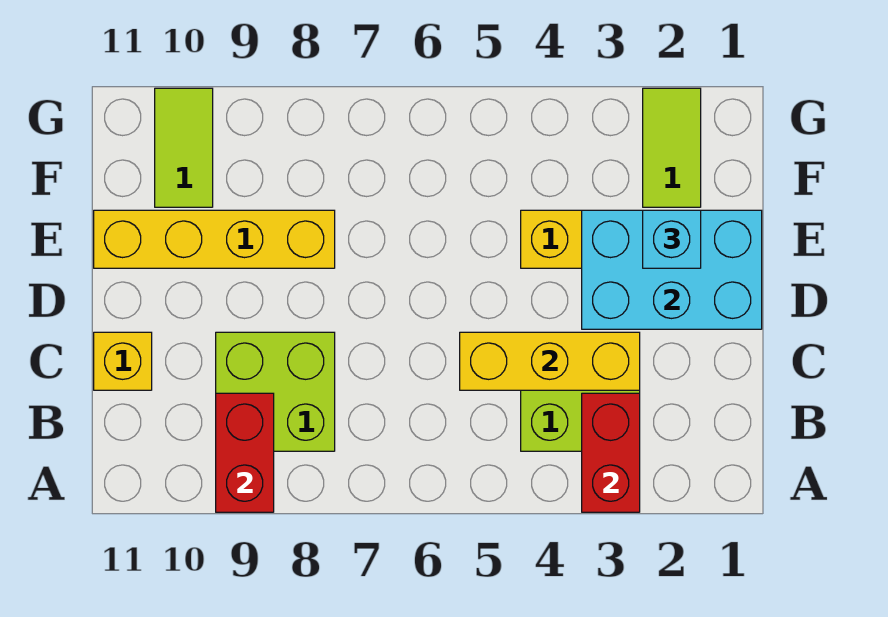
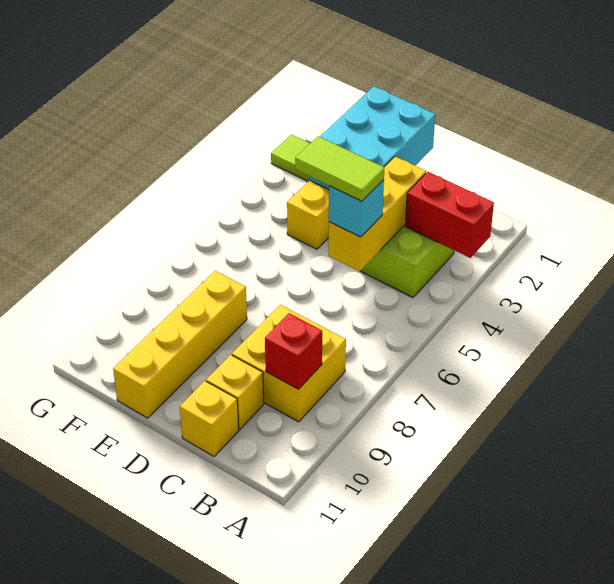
red 1x2 brick [216,393,274,512] -> red 1x1 brick [265,313,322,389]
lime 2x2 brick [216,332,335,451] -> yellow 2x2 brick [232,305,346,422]
none -> yellow 1x1 brick [206,355,264,429]
cyan 1x1 brick [643,210,701,268] -> cyan 1x1 brick moved to [329,180,384,237]
lime 1x2 tile [155,88,213,207] -> lime 1x2 tile moved to [295,136,384,201]

